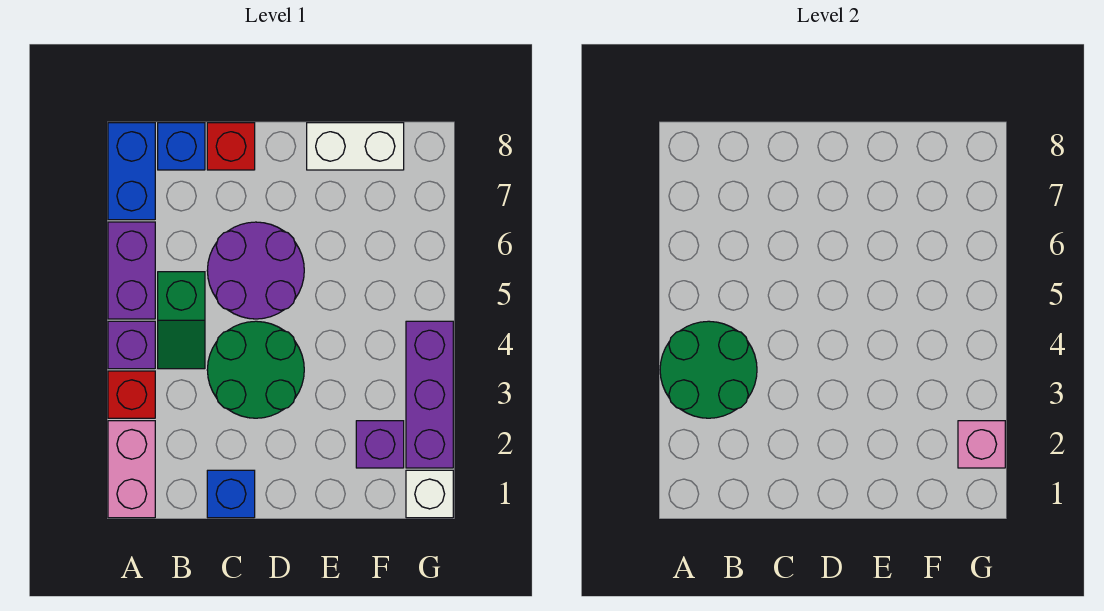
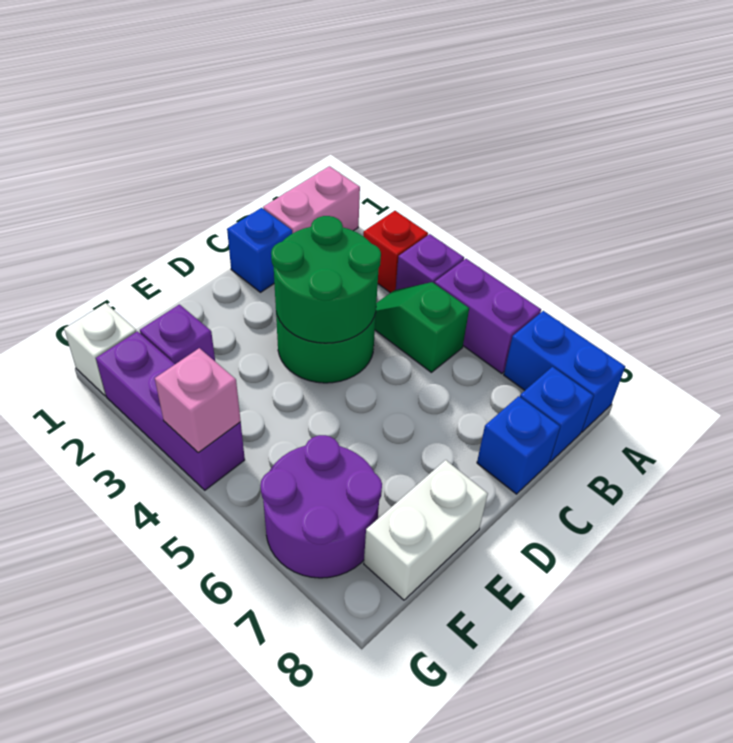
pink 1x2 brick [108,421,155,518] -> pink 1x2 brick turned to [263,166,360,234]
green 2x2 round brick [660,321,757,418] -> green 2x2 round brick moved to [271,216,381,343]
purple 2x2 round brick [207,222,304,319] -> purple 2x2 round brick moved to [260,435,382,578]
red 1x1 brick [207,123,255,170] -> blue 1x1 brick [477,396,560,494]
pink 1x1 brick [958,421,1005,468] -> pink 1x1 brick moved to [155,348,241,453]

